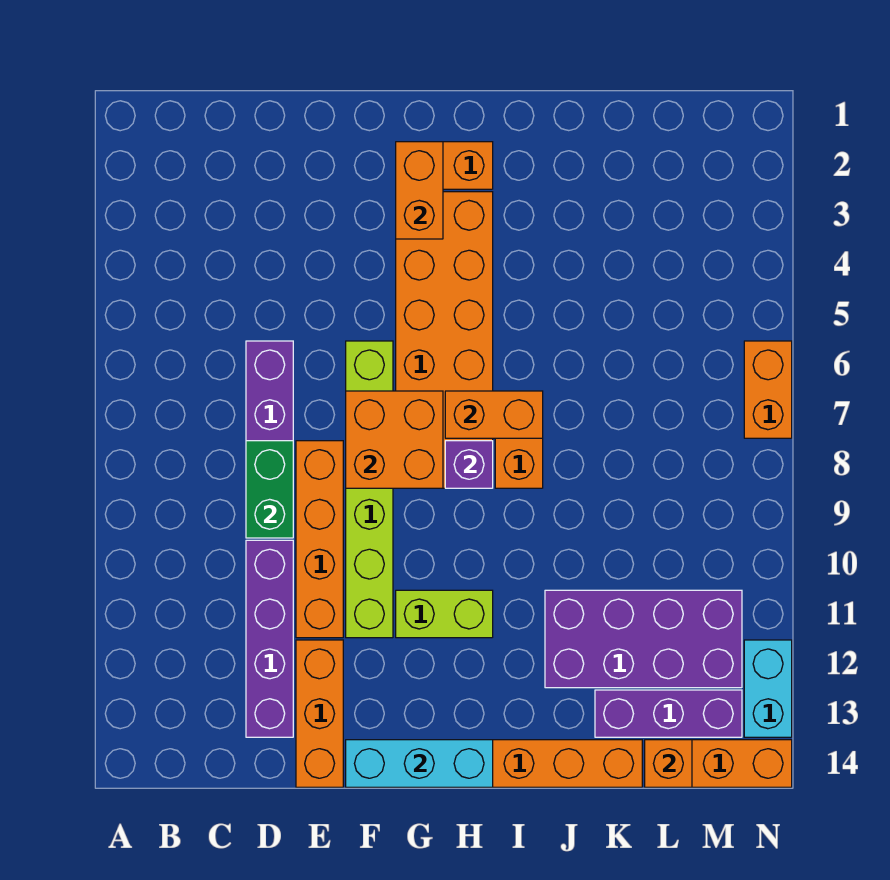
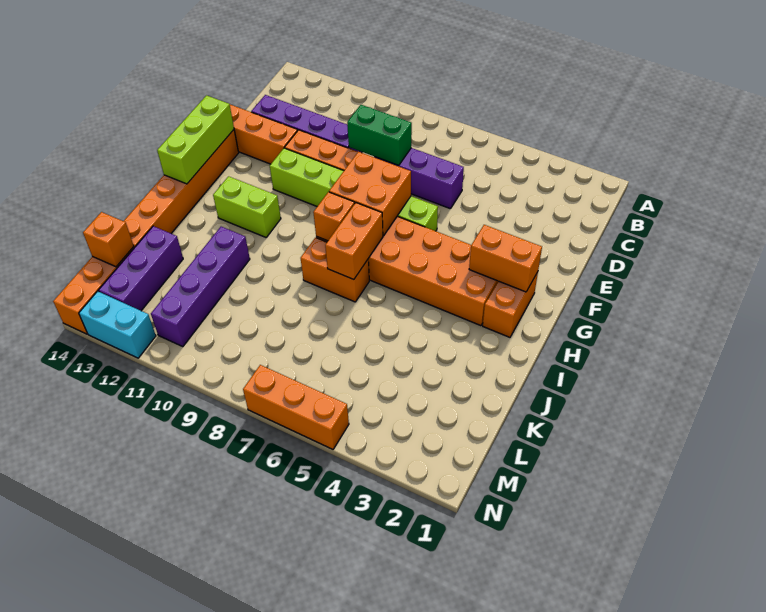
cyan 1x3 brick [346,740,493,787] -> lime 1x3 brick [157,95,234,184]
lime 1x2 brick [396,590,493,638] -> lime 1x2 brick turned to [213,176,281,237]
purple 1x1 brick [445,441,493,488] -> orange 1x1 brick [313,192,354,241]
purple 2x4 brick [545,590,742,688] -> purple 1x4 brick [151,227,250,347]
orange 1x2 brick [744,341,792,438] -> orange 1x3 brick [243,365,349,449]

